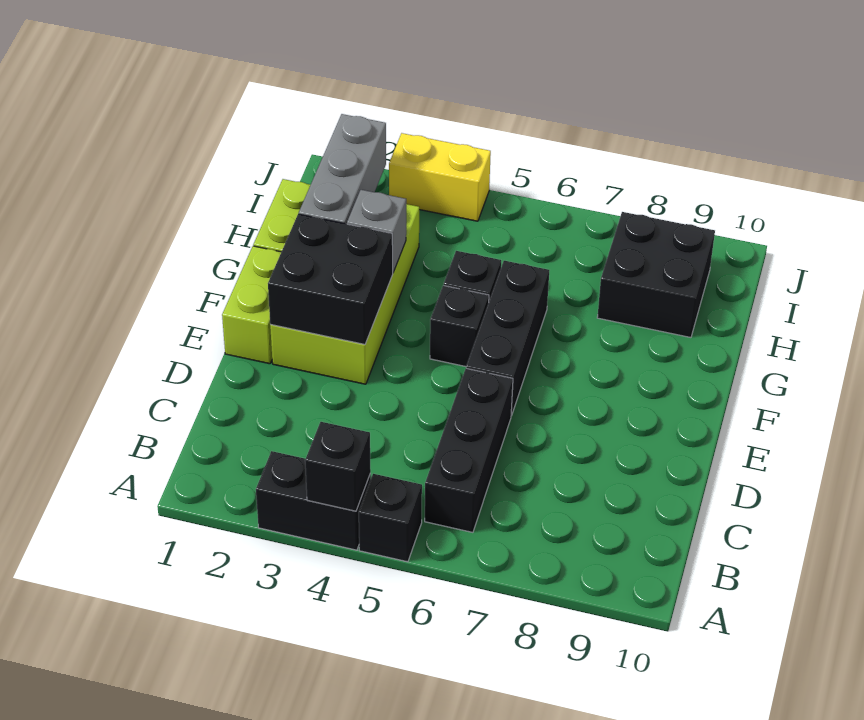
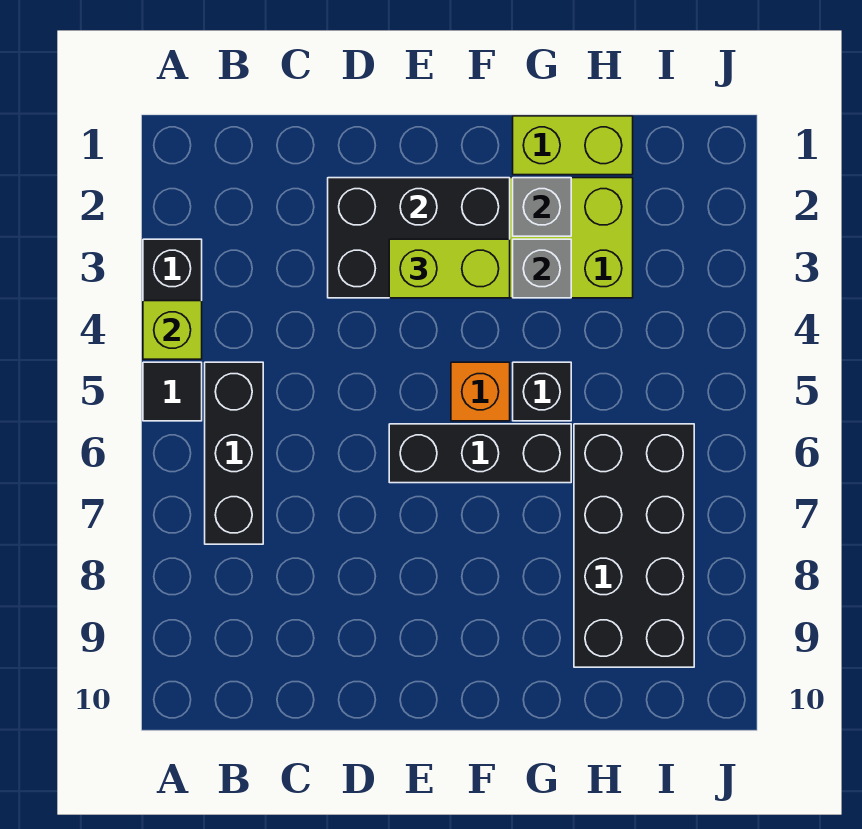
black 1x1 brick [305,422,371,511] -> lime 1x1 brick [143,301,202,359]
black 1x1 brick [359,474,422,562] -> black 1x1 tile [143,362,202,421]
black 1x3 brick [425,368,513,532] -> black 1x3 brick turned to [205,362,263,544]
lime 1x2 brick [222,246,281,364] -> lime 1x2 brick moved to [389,239,510,298]
black 2x2 brick [268,214,393,344] -> black 2x3 brick [328,178,510,298]
black 1x1 brick [430,285,489,367] -> orange 1x1 brick [451,362,510,421]
grey 1x3 brick [299,114,386,224] -> grey 1x1 brick [513,178,571,236]
black 2x2 brick [597,212,715,337] -> black 2x4 brick [574,424,694,667]
yellow 1x2 brick [389,133,491,221] -> none

